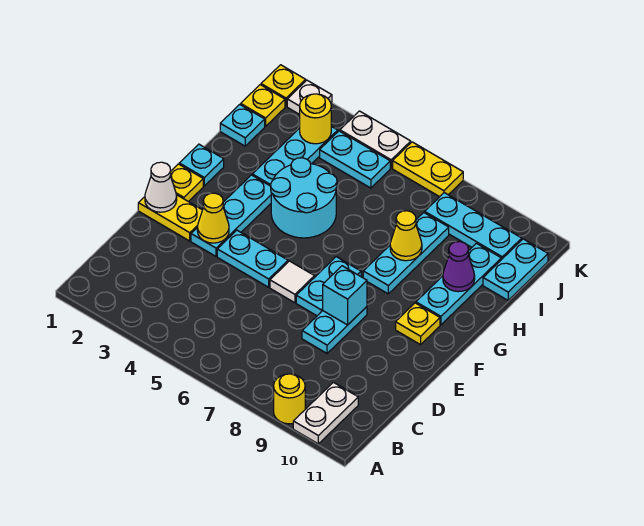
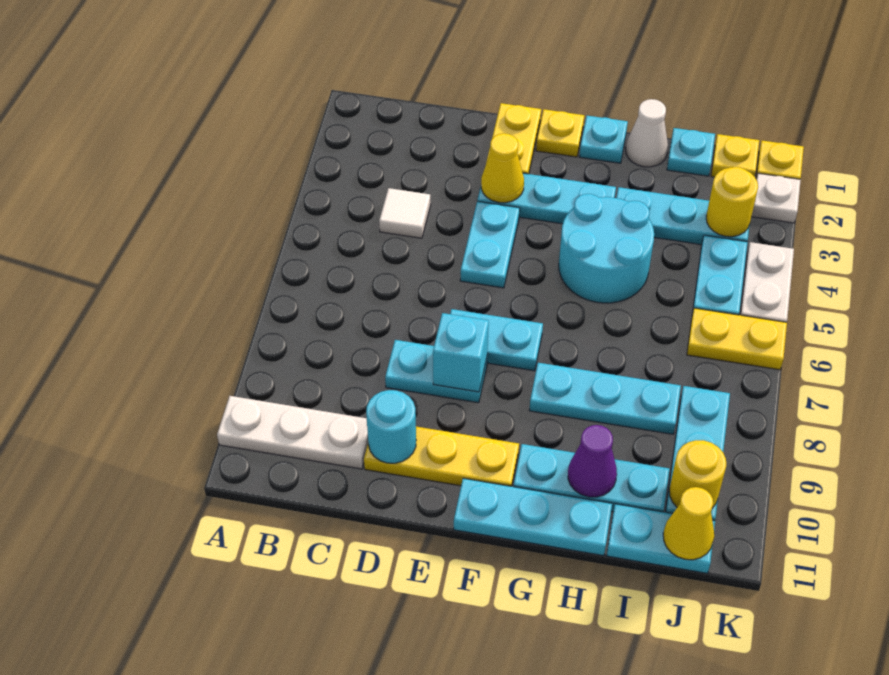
yellow 1x1 round brick [274,374,305,424] -> yellow 1x1 round brick moved to [669,440,726,508]
white 1x2 plate [293,382,358,444] -> white 1x3 plate [217,396,368,469]
none -> cyan 1x1 round brick [366,390,416,463]
white 1x1 cone [145,162,177,212] -> white 1x1 cone moved to [626,99,668,167]
white 1x1 tile [270,261,314,303] -> white 1x1 tile moved to [379,188,431,238]
yellow 1x1 plate [396,303,440,345] -> yellow 1x3 plate [364,427,519,486]
none -> cyan 1x3 plate [454,478,612,556]
yellow 1x1 cone [390,211,422,261] -> yellow 1x1 cone moved to [663,487,714,560]
yellow 1x2 plate [393,142,463,197] -> yellow 1x2 plate turned to [687,308,787,370]

